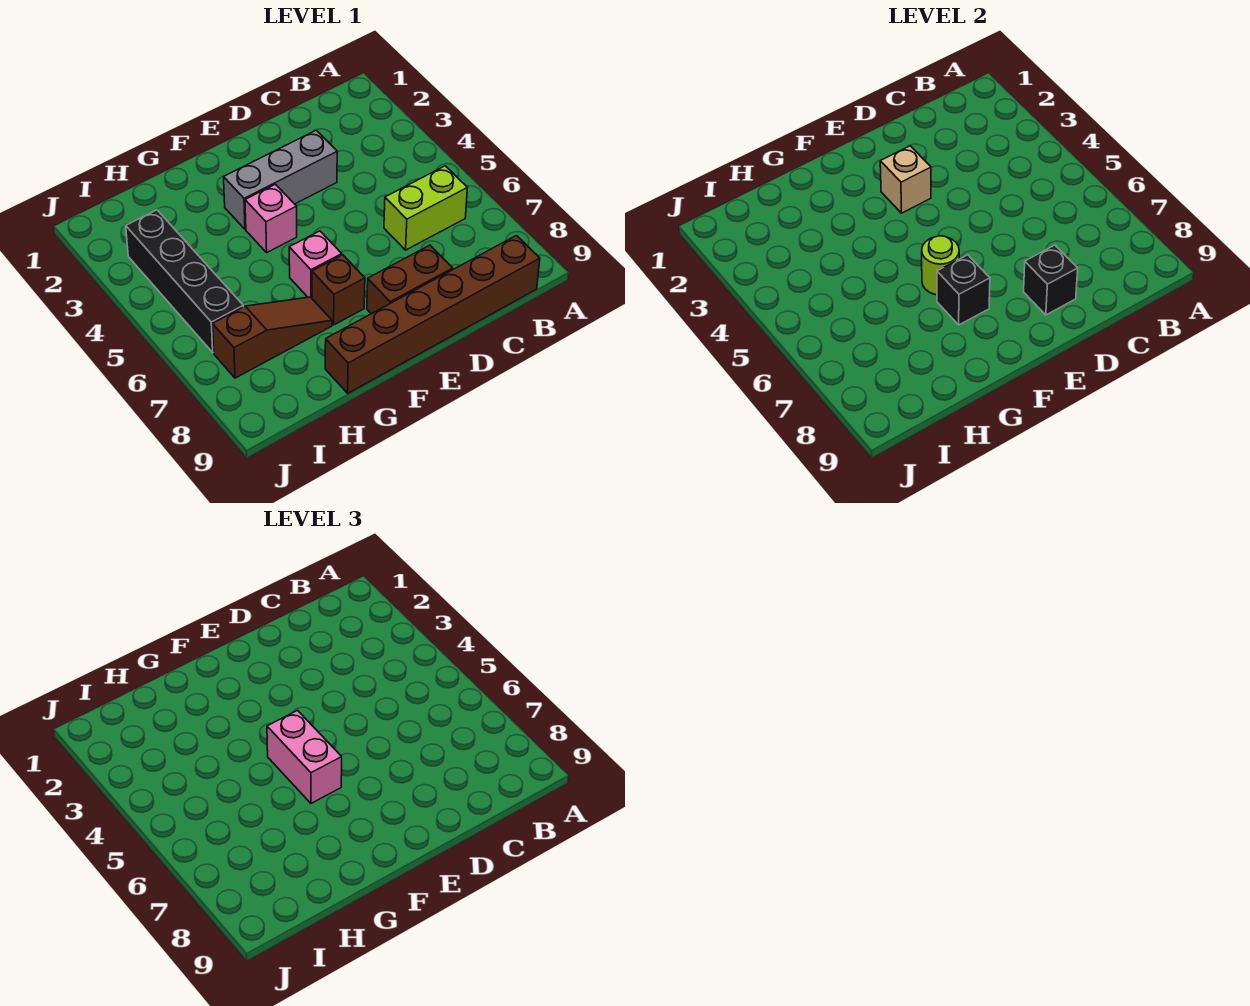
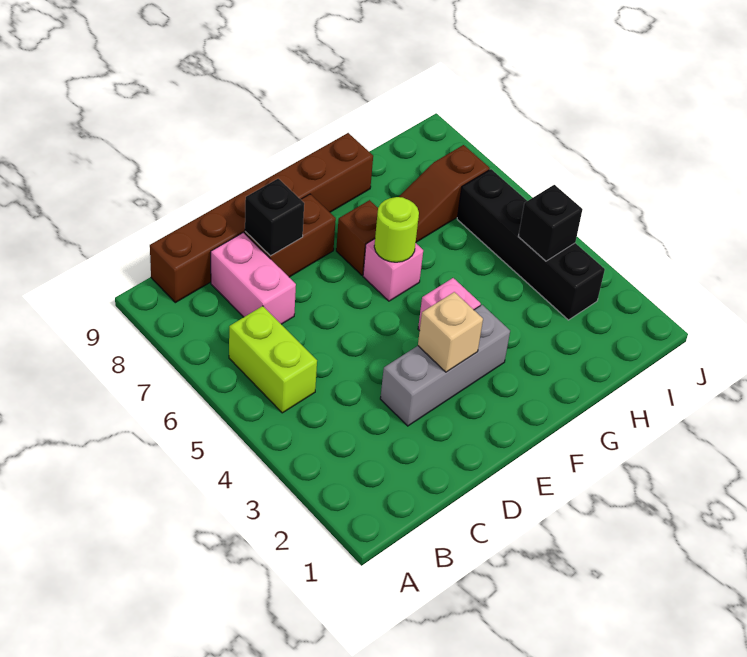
lime 1x2 brick [384,166,467,250] -> lime 1x2 brick turned to [229,306,317,413]
pink 1x2 brick [267,711,342,803] -> pink 1x2 brick moved to [211,233,296,324]
black 1x1 brick [937,255,990,325] -> black 1x1 brick moved to [518,185,583,261]

